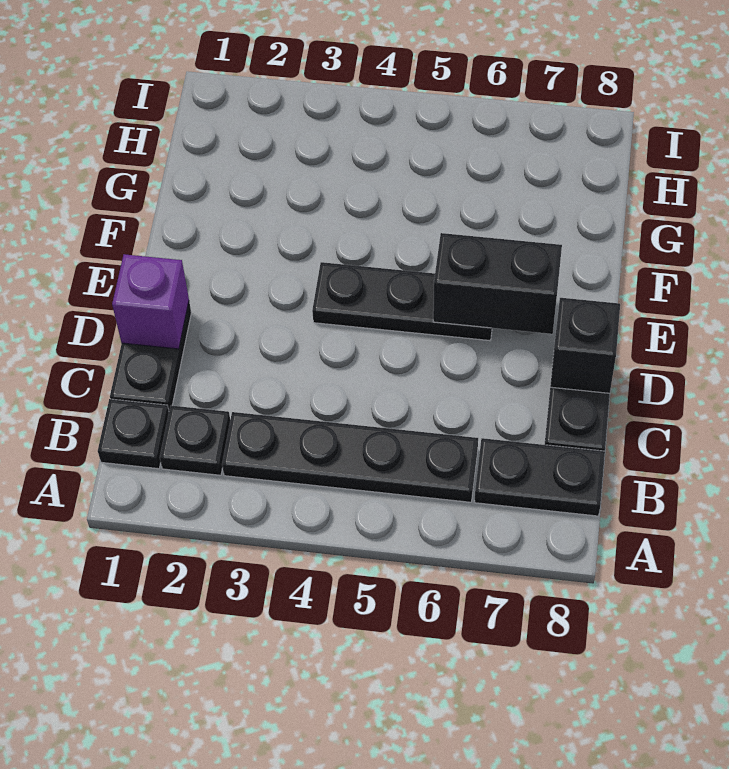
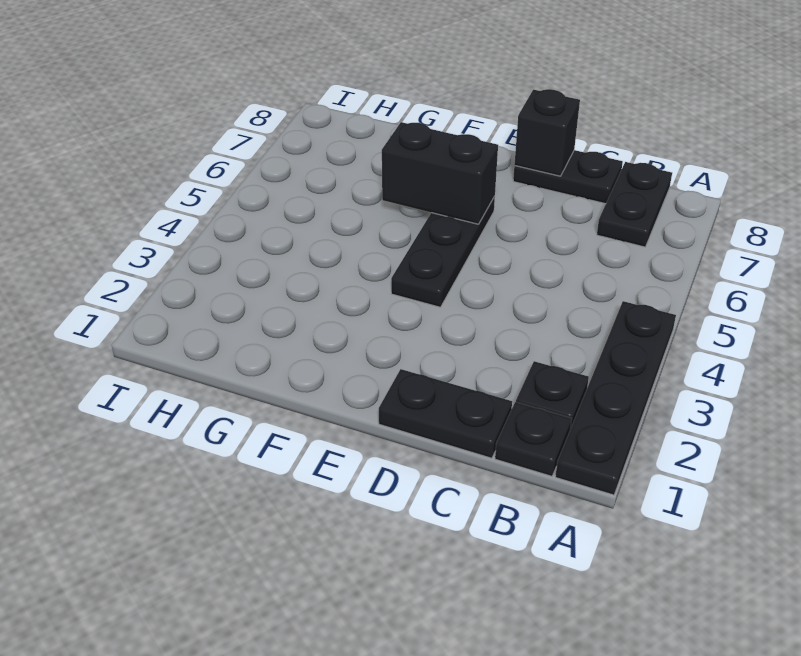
black 1x4 plate [222,412,478,502] -> black 1x4 plate moved to [555,301,676,495]
purple 1x1 brick [112,254,189,349] -> none
black 1x2 brick [433,233,562,334] -> black 1x2 brick turned to [382,122,498,224]

